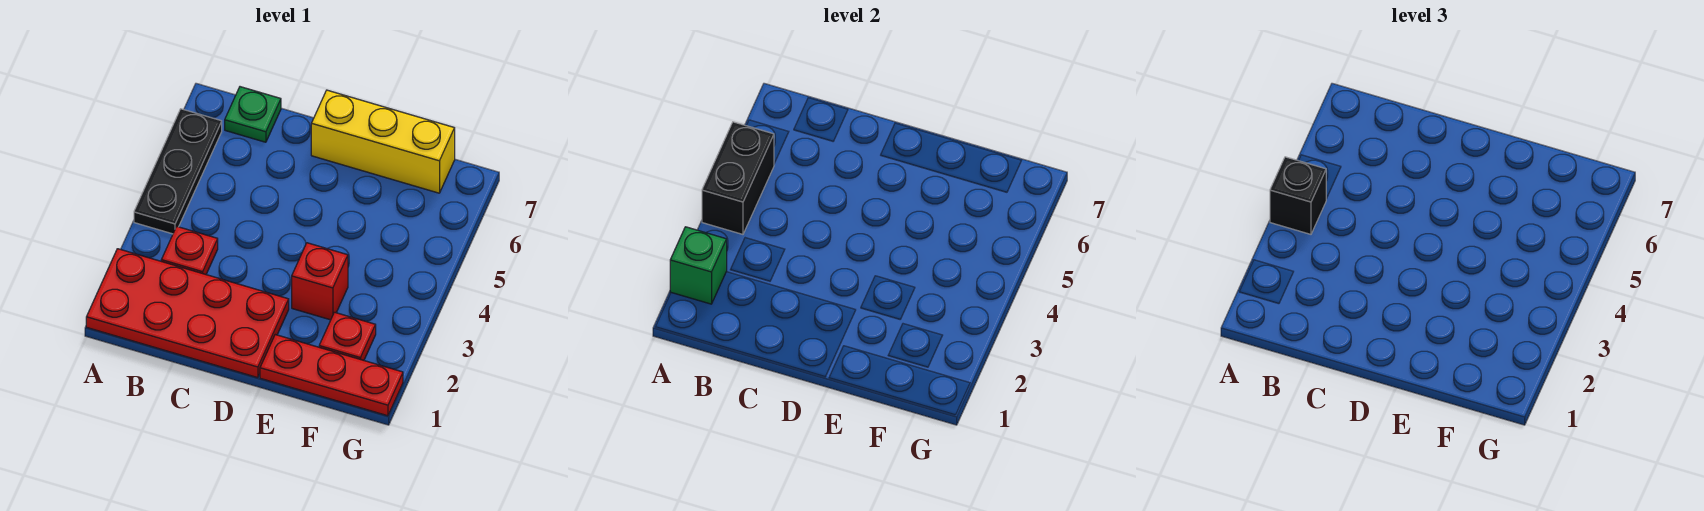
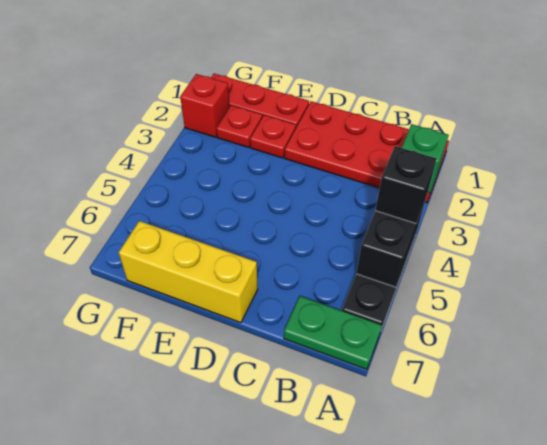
red 1x1 plate [161,227,218,274] -> red 1x1 plate moved to [250,115,296,158]
green 1x1 plate [225,87,281,142] -> green 1x2 plate [284,296,382,370]
red 1x1 brick [292,243,348,320] -> red 1x1 brick moved to [180,74,229,137]

